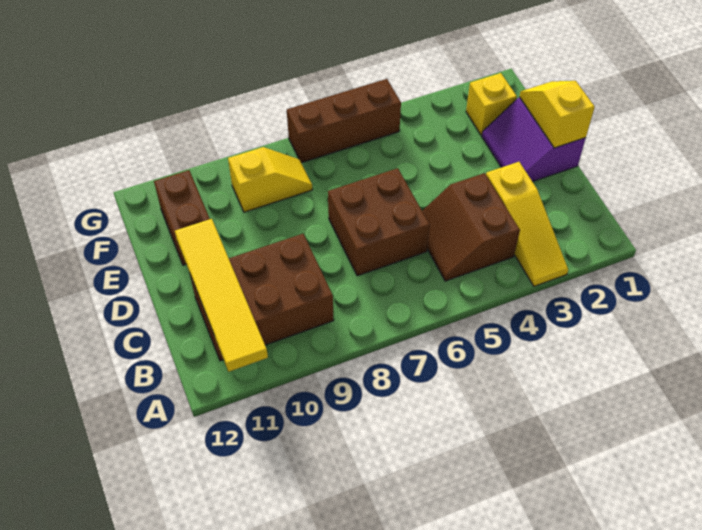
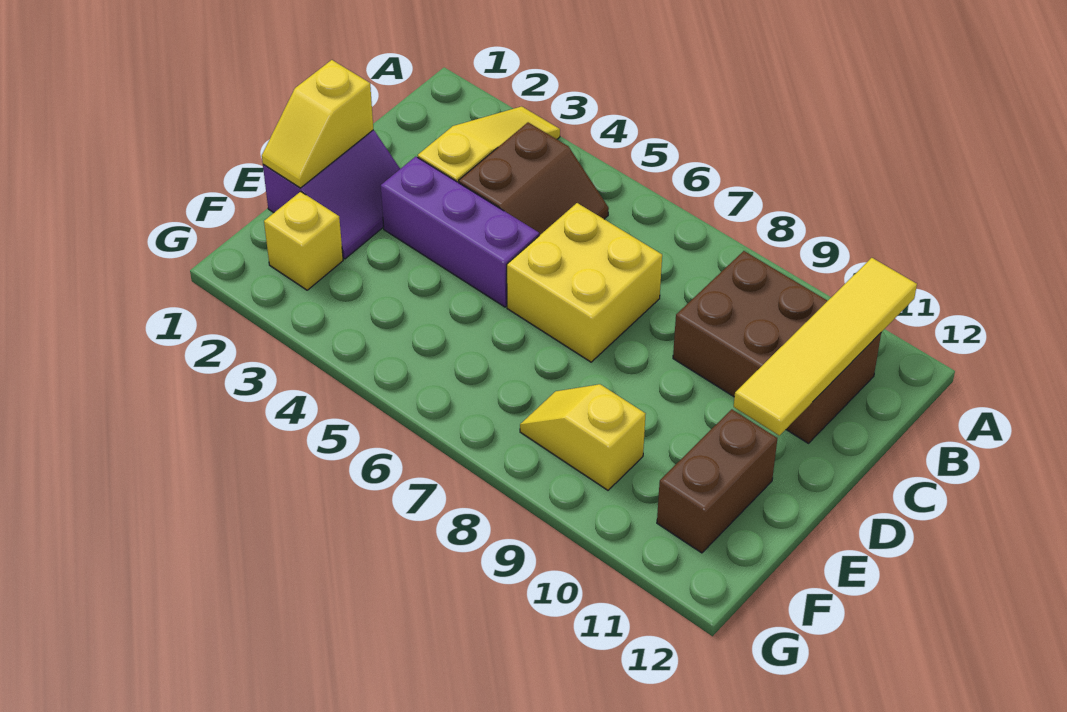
brown 2x2 brick [328,168,430,276] -> yellow 2x2 brick [507,203,662,362]
none -> purple 1x3 brick [381,157,539,307]
brown 1x3 brick [287,79,401,163] -> none

